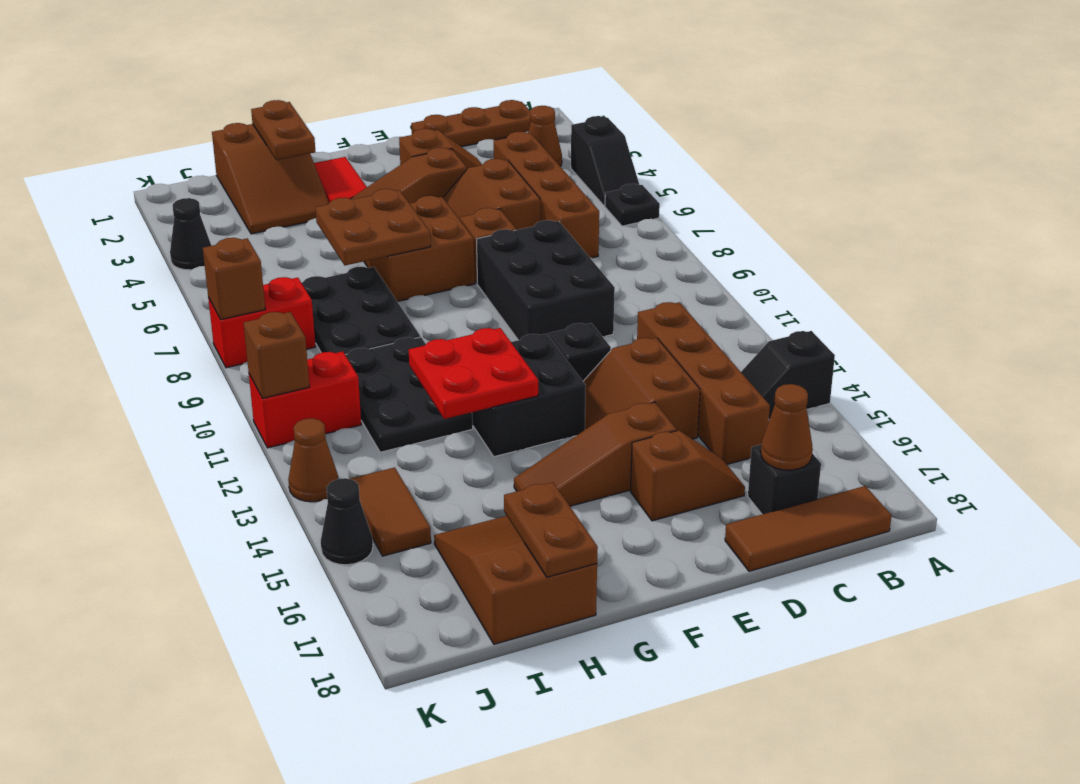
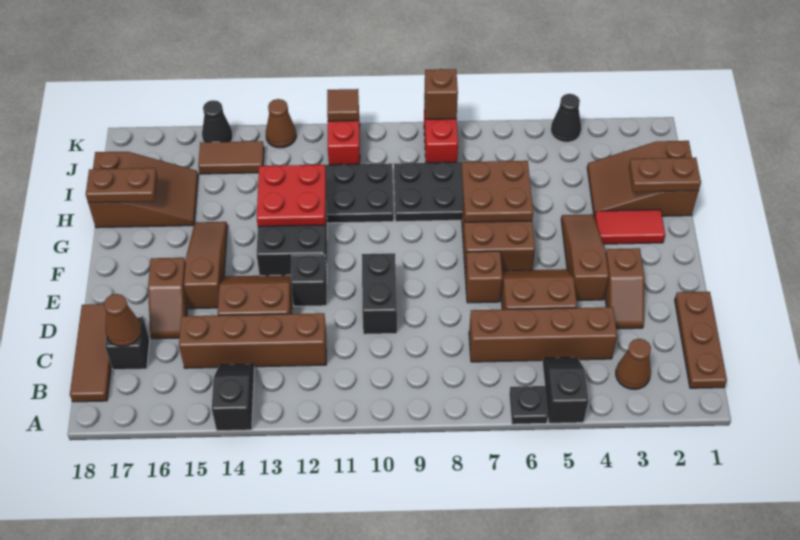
black 1x2 slope [571,116,639,206] -> black 1x2 slope turned to [542,357,588,423]
black 2x3 brick [477,220,615,340] -> black 1x2 brick [362,253,397,334]
brown 1x1 brick [244,312,309,398] -> brown 1x1 tile [327,89,359,121]

